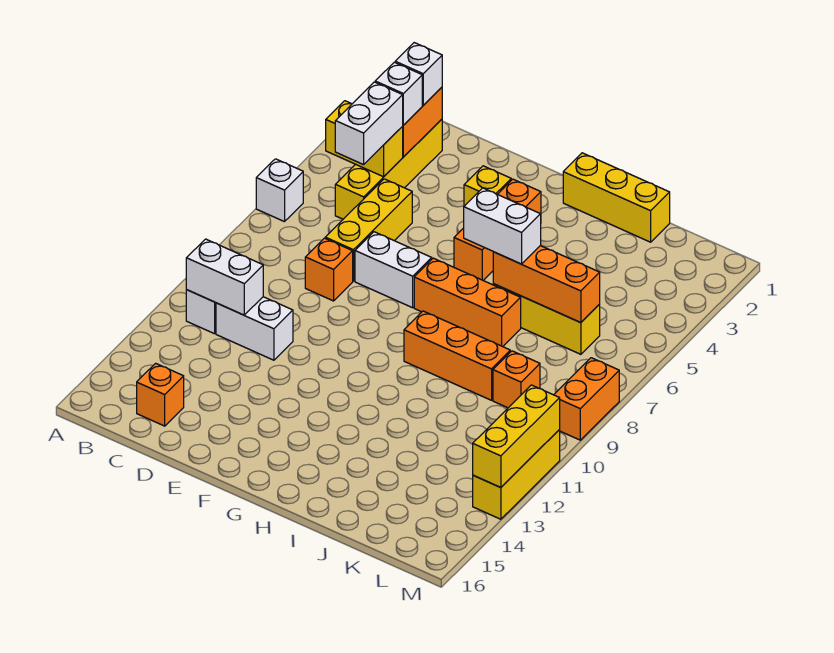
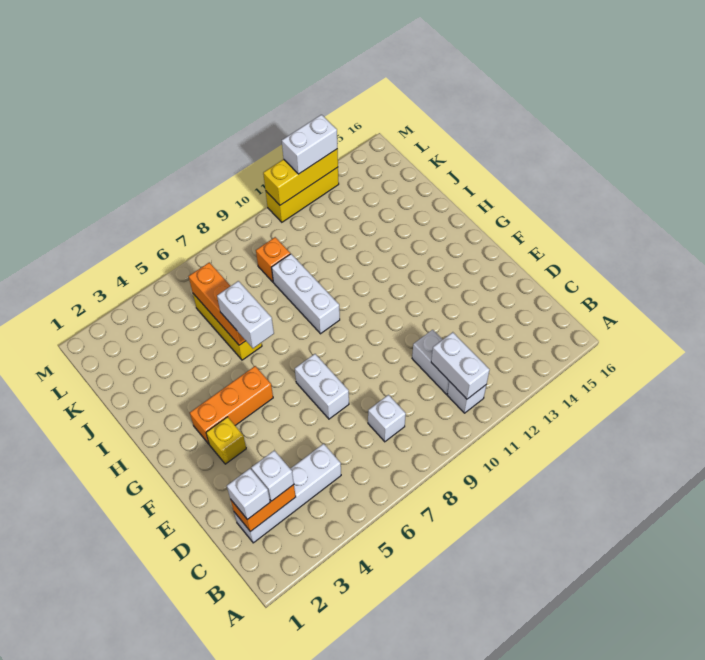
white 1x1 brick [256,159,303,222] -> white 1x1 brick moved to [368,395,406,442]
yellow 1x2 brick [326,101,403,177] -> none
yellow 1x4 brick [335,119,442,219] -> white 1x4 brick [234,444,341,543]
white 1x2 brick [335,82,403,165] -> white 1x2 brick moved to [282,115,337,174]
orange 1x1 brick [137,363,184,426] -> none
yellow 1x3 brick [325,179,412,281] -> none
orange 1x1 brick [305,238,353,301] -> none
orange 1x3 brick [414,258,521,347] -> none
yellow 1x3 brick [563,153,670,242] -> none
orange 1x3 brick [404,311,510,400] -> white 1x3 brick [272,254,340,334]
orange 1x2 brick [554,358,619,440] -> none

